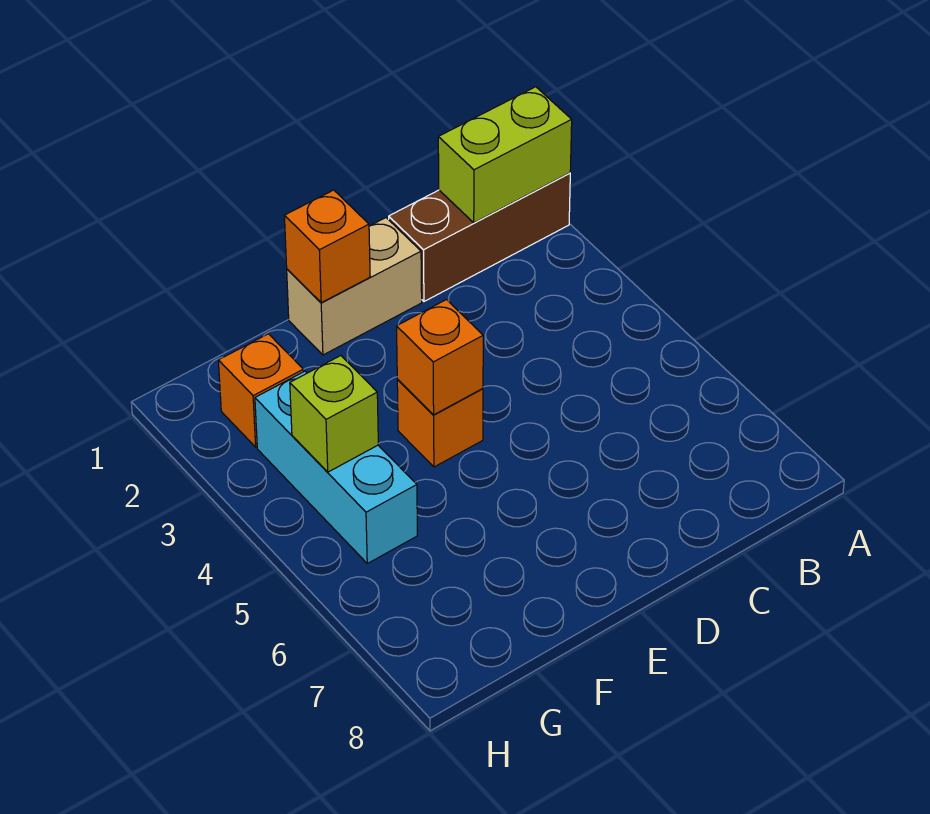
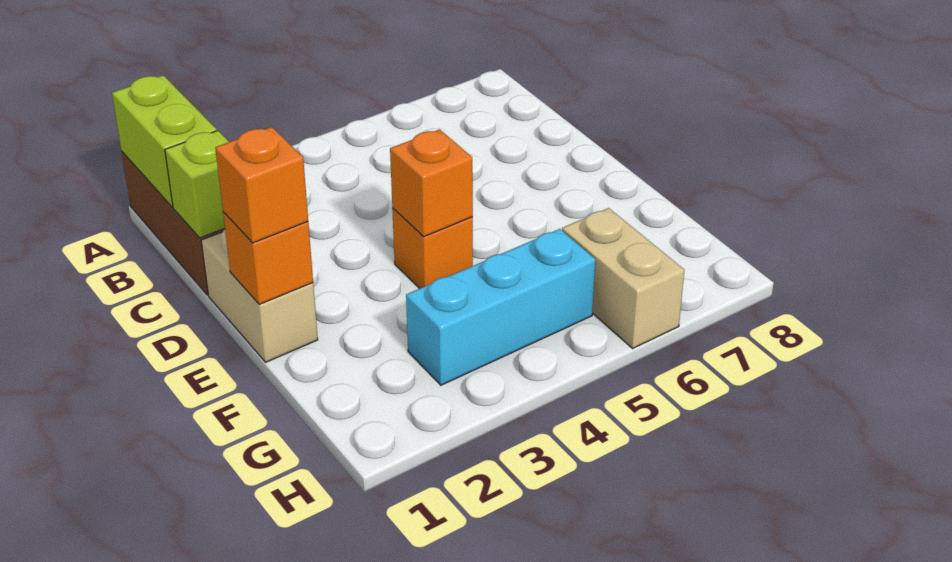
orange 1x1 brick [218,334,303,447] -> orange 1x1 brick moved to [215,127,308,243]
lime 1x1 brick [290,356,378,472] -> lime 1x1 brick moved to [165,131,229,238]
none -> tan 1x2 brick [562,208,684,348]

